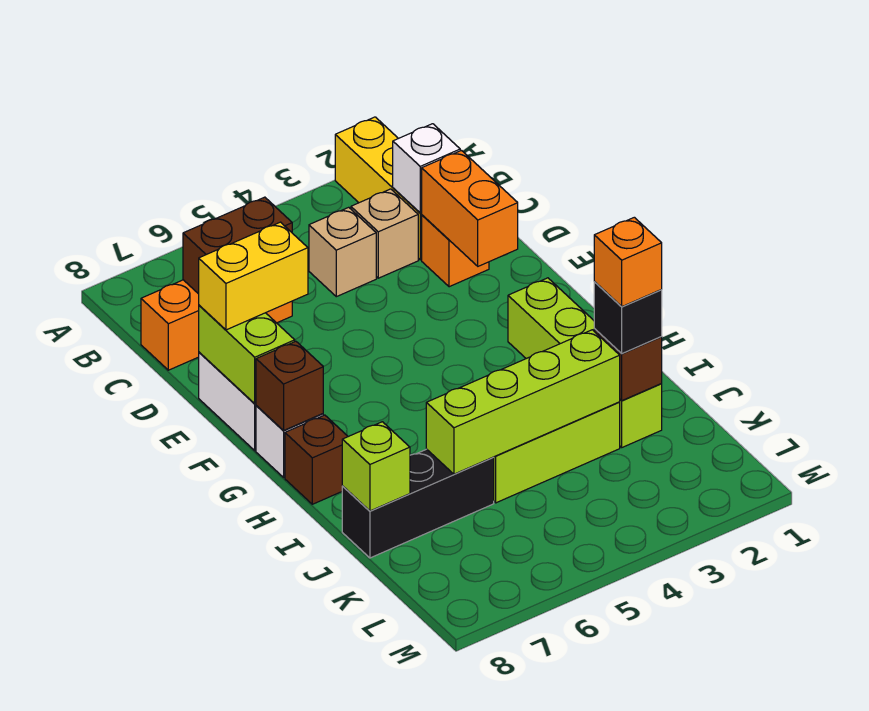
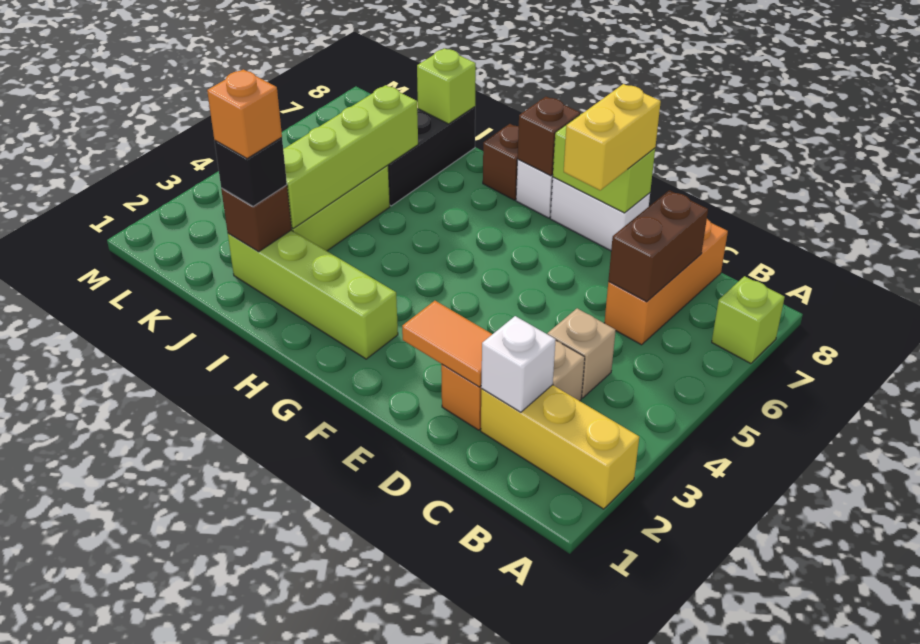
none -> lime 1x1 brick [712,276,785,364]
orange 1x2 brick [422,151,518,266] -> orange 1x2 tile [402,301,492,387]

